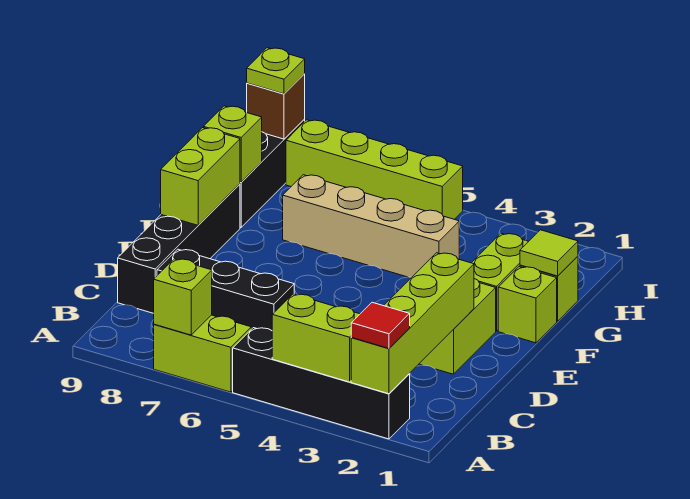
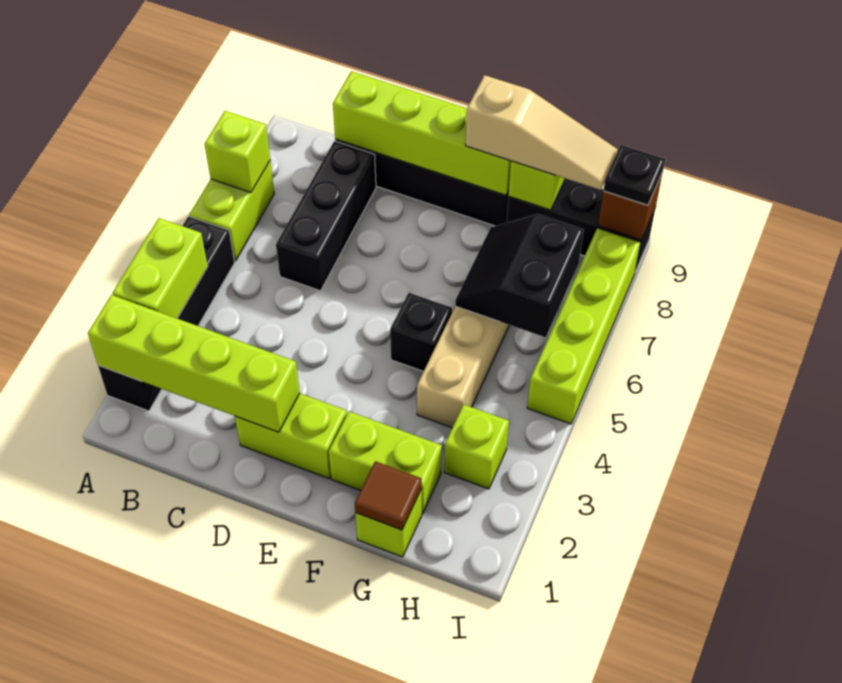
red 1x1 tile [351,302,410,348] -> none
lime 1x2 brick [161,128,240,225] -> lime 1x4 brick [333,71,511,195]
lime 1x1 brick [498,267,557,343] -> lime 1x1 brick moved to [444,405,509,489]
none -> black 1x1 brick [390,293,452,371]
none -> tan 1x3 slope [466,75,617,190]
lime 1x1 tile [520,230,578,276] -> brown 1x1 tile [355,461,422,530]
none -> black 2x2 slope [455,214,583,337]
lime 1x1 plate [247,48,305,94] -> black 1x1 plate [603,145,665,205]

